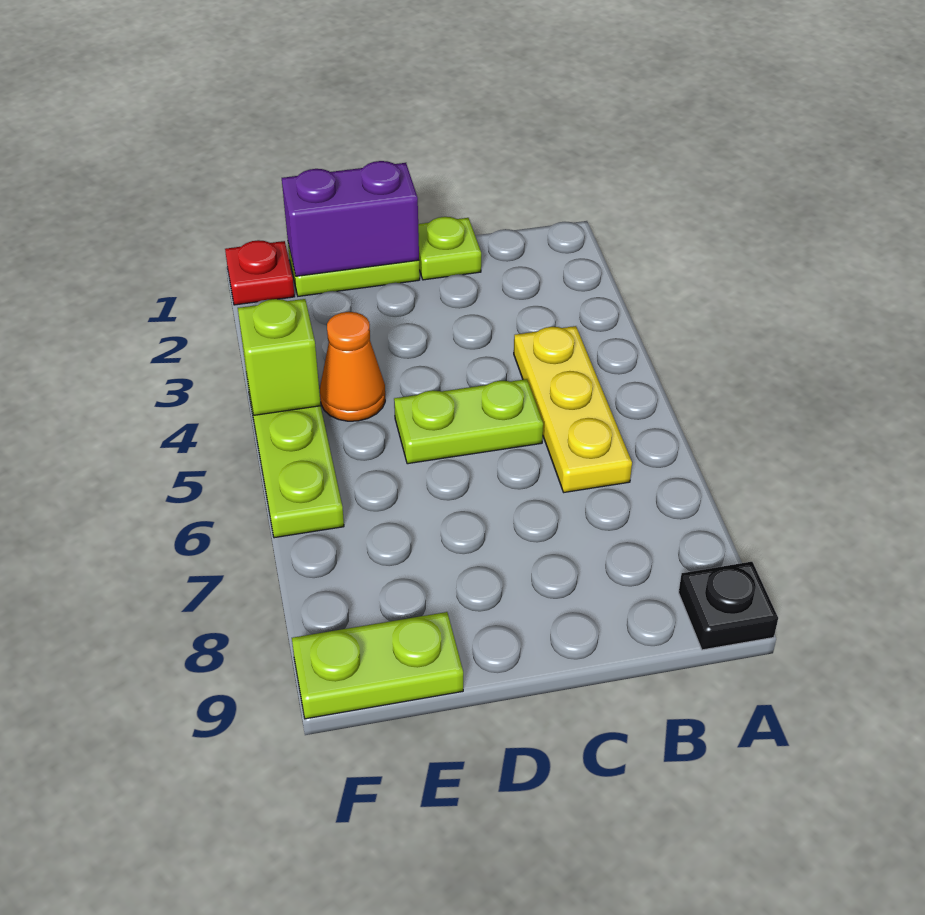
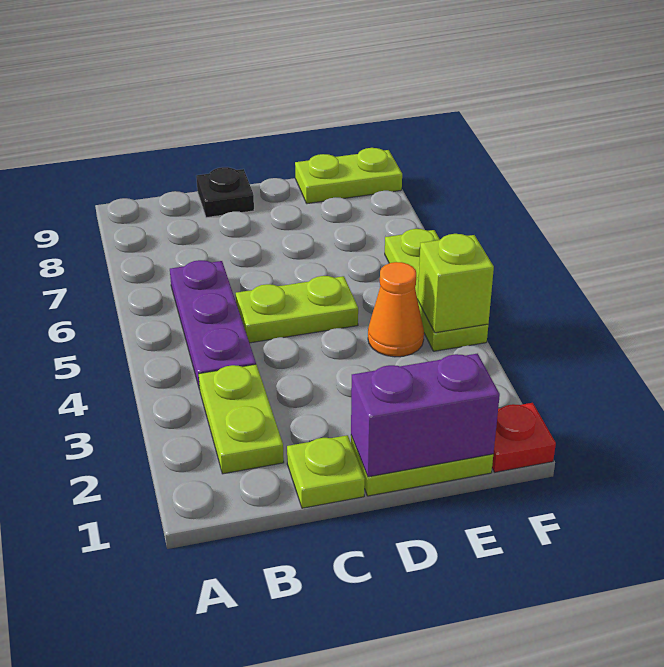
black 1x1 plate [679,562,778,650] -> black 1x1 plate moved to [196,167,254,218]
none -> lime 1x2 plate [199,364,284,474]
yellow 1x3 plate [514,326,632,492] -> purple 1x3 plate [170,260,256,390]

